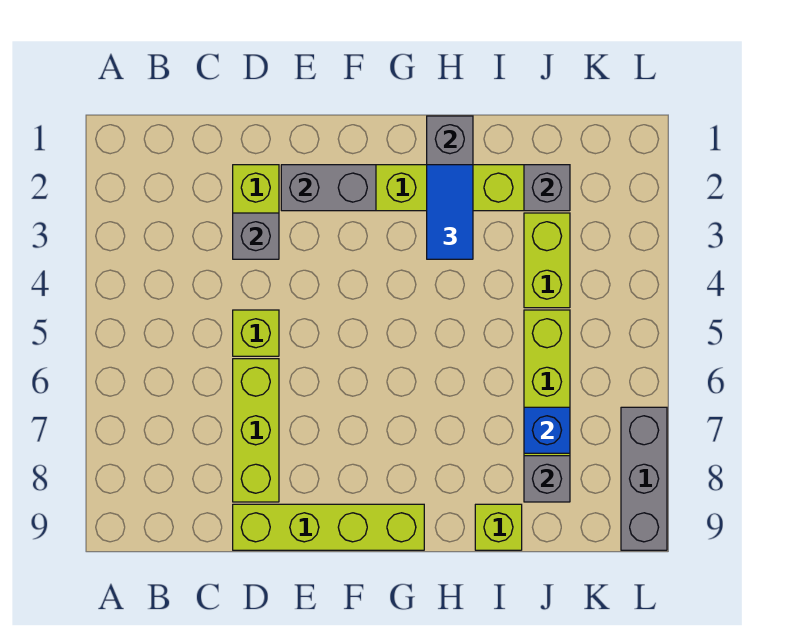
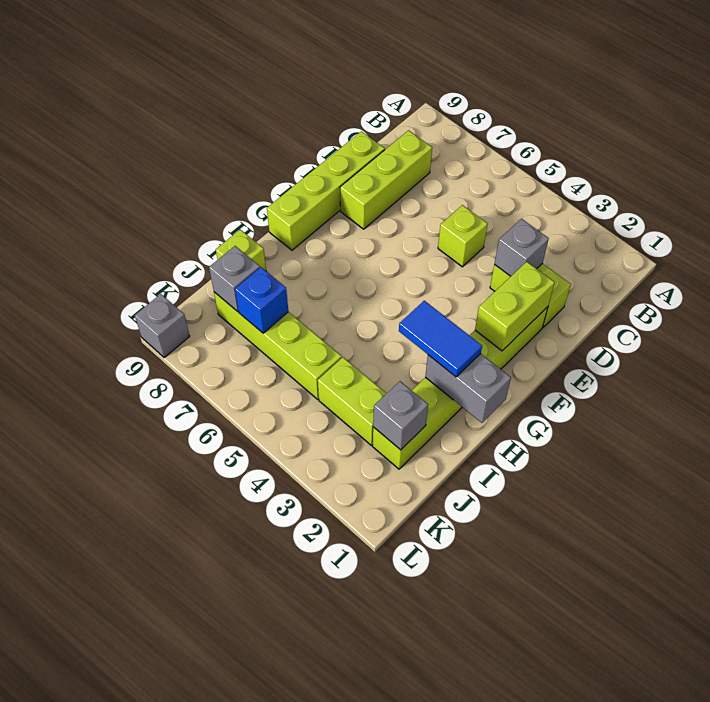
lime 1x3 brick [233,359,279,502] -> lime 1x3 brick turned to [340,130,432,229]
grey 1x2 brick [281,165,376,211] -> lime 1x2 brick [475,262,555,351]
grey 1x3 brick [621,407,667,550] -> grey 1x1 brick [135,294,190,358]

